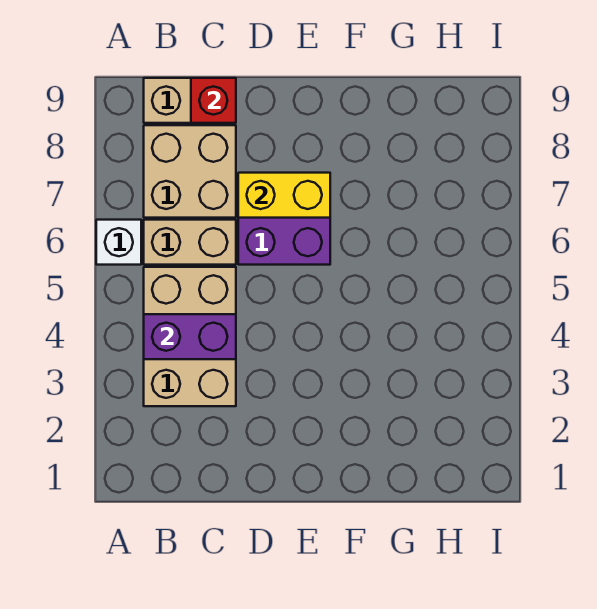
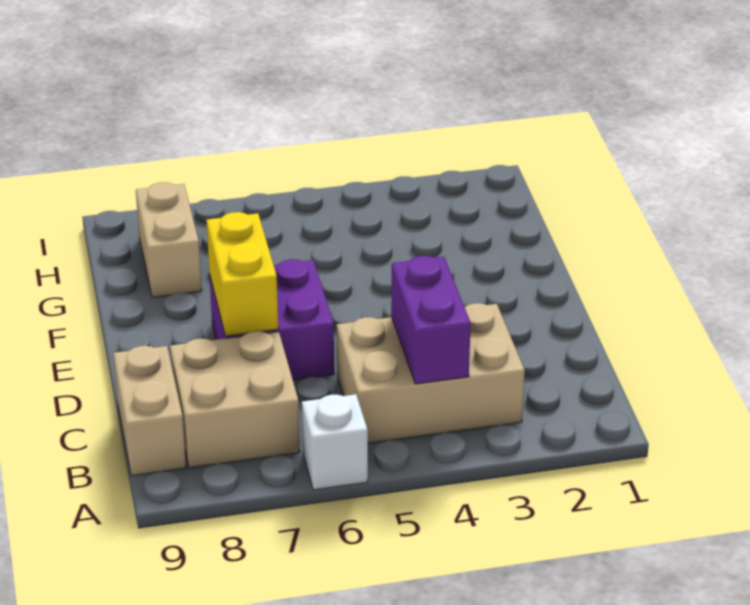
tan 1x2 brick [144,220,236,265] -> tan 1x2 brick moved to [136,182,202,298]
red 1x1 brick [191,78,236,123] -> none

